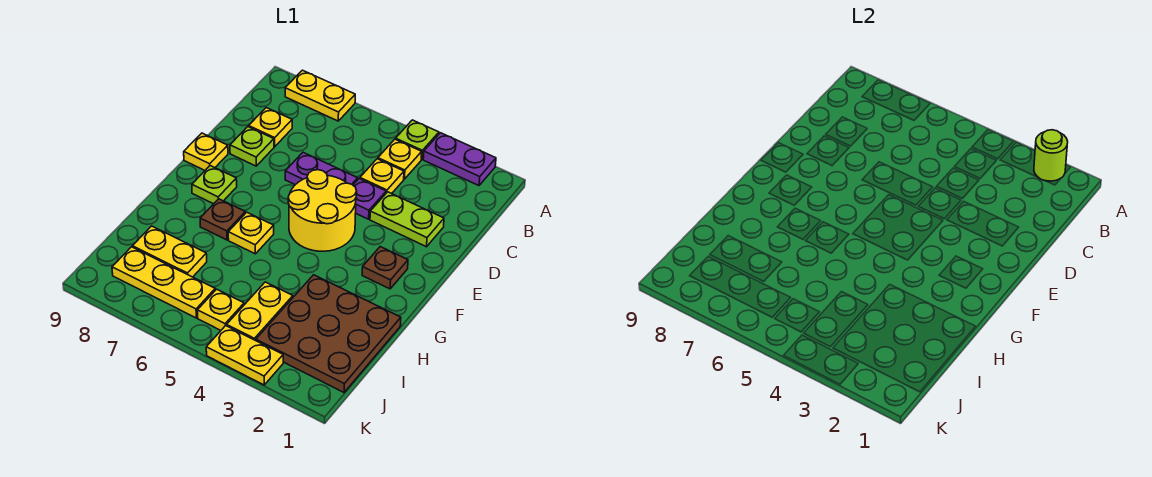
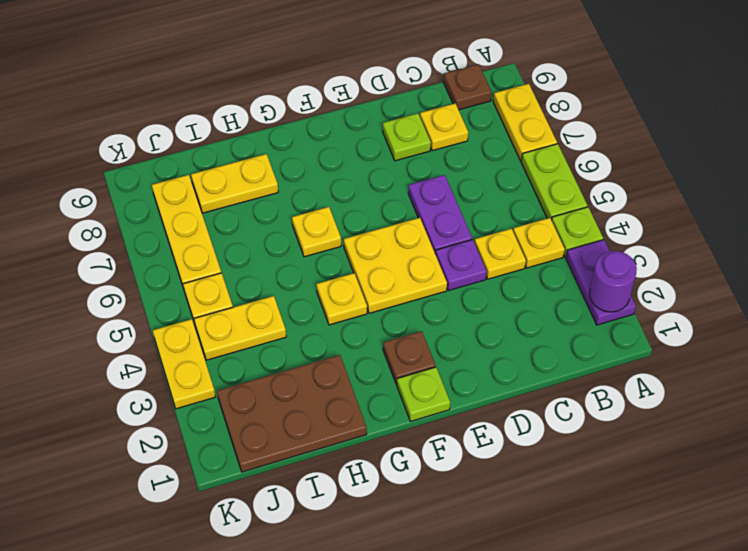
lime 1x1 round brick [1034,130,1068,181] -> purple 1x1 round brick [589,251,637,312]
lime 1x2 plate [370,192,444,247] -> lime 1x2 plate moved to [521,144,587,220]
yellow 2x2 round brick [288,170,357,251] -> yellow 2x2 plate [344,218,447,313]
yellow 1x1 plate [184,133,228,170] -> yellow 1x1 plate moved to [316,273,367,325]
lime 1x1 plate [192,166,237,204] -> lime 1x1 plate moved to [397,367,450,421]
brown 1x1 plate [200,199,245,240] -> brown 1x1 plate moved to [444,64,492,110]
brown 3x3 plate [256,275,401,392] -> brown 2x3 plate [217,355,367,472]
yellow 1x2 plate [132,226,207,277] -> yellow 1x2 plate turned to [191,154,278,213]

